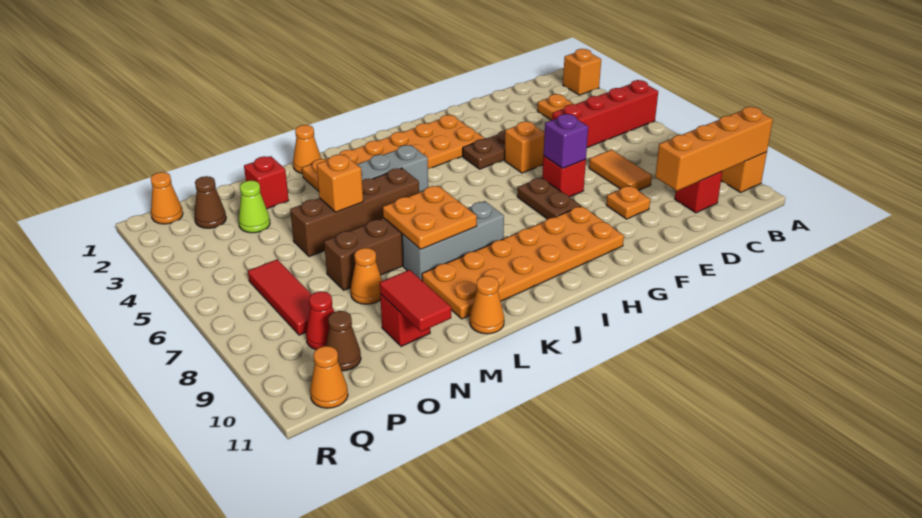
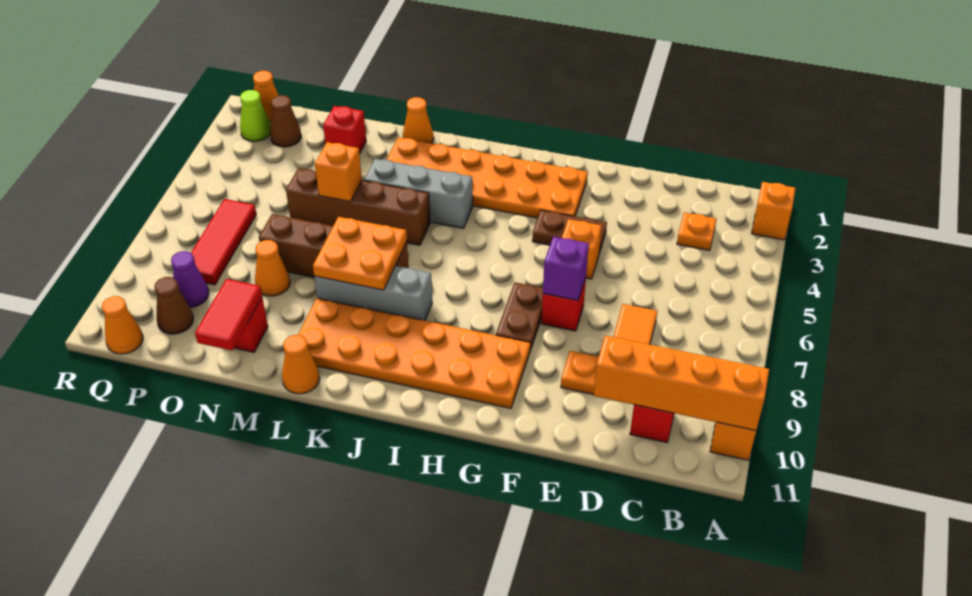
red 1x4 brick [552,80,658,148] -> none
lime 1x1 cone [239,180,270,233] -> lime 1x1 cone moved to [240,90,271,141]
red 1x1 cone [306,292,334,349] -> purple 1x1 cone [171,251,209,307]

